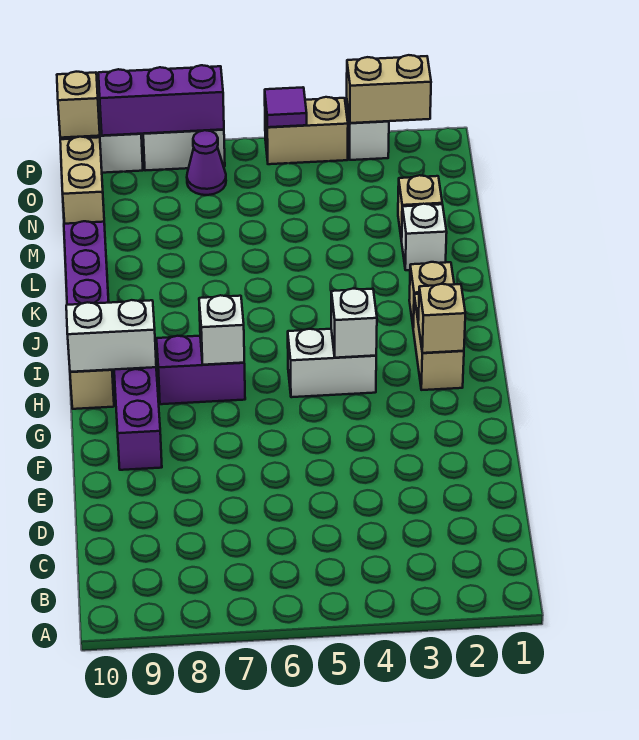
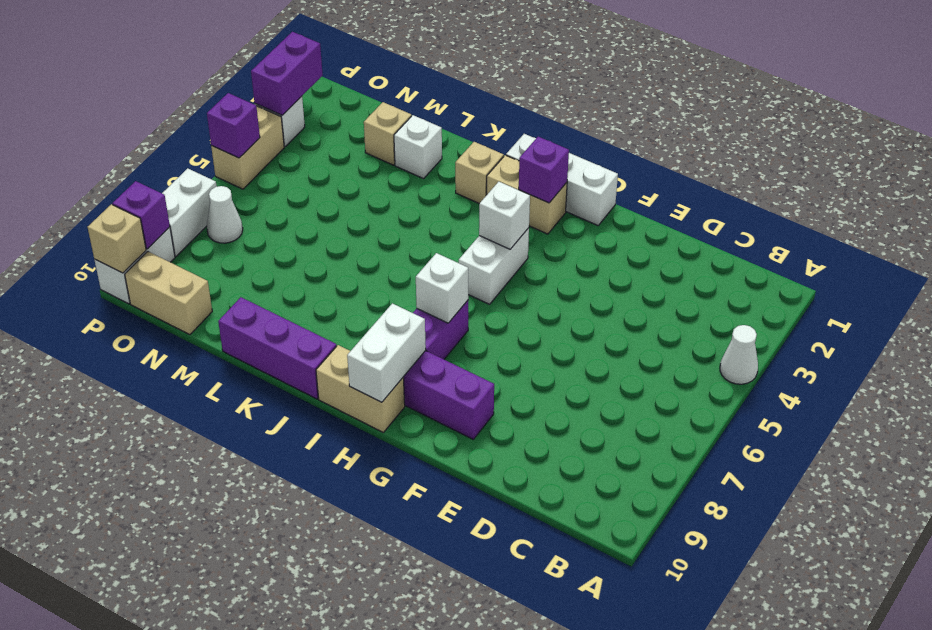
none -> white 1x1 cone [720,325,758,384]
none -> white 1x3 brick [506,134,618,226]
tan 1x1 brick [418,284,465,353] -> purple 1x1 brick [519,137,569,203]
purple 1x1 cone [187,130,226,195] -> white 1x1 cone [207,186,243,243]
tan 1x2 brick [347,55,431,123] -> purple 1x2 brick [251,32,323,115]
purple 1x1 tile [265,87,307,127] -> purple 1x1 brick [207,93,260,158]
purple 1x3 brick [98,65,224,136] -> purple 1x1 brick [112,181,170,249]

